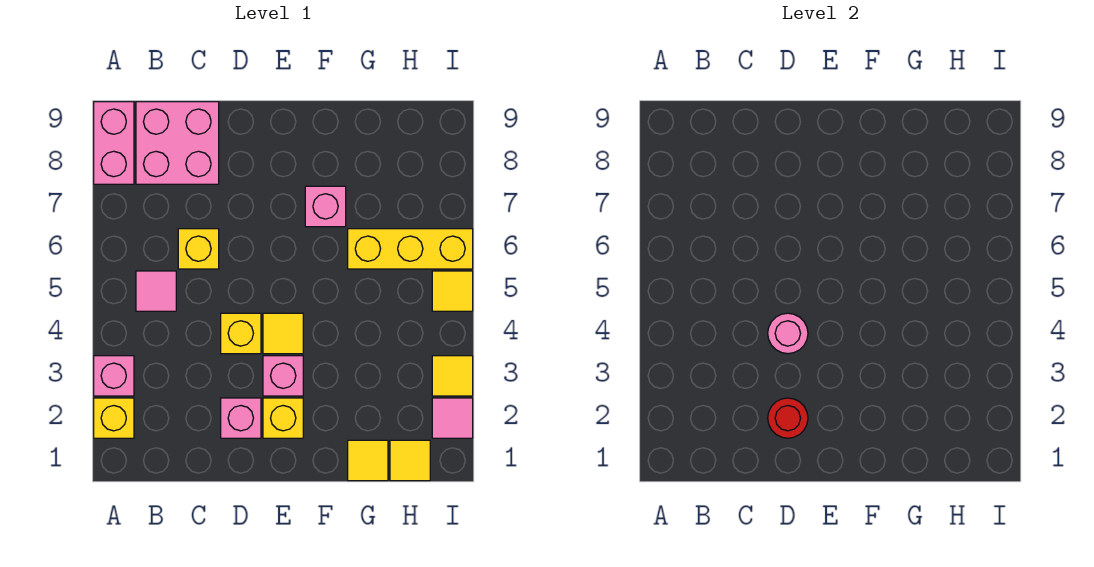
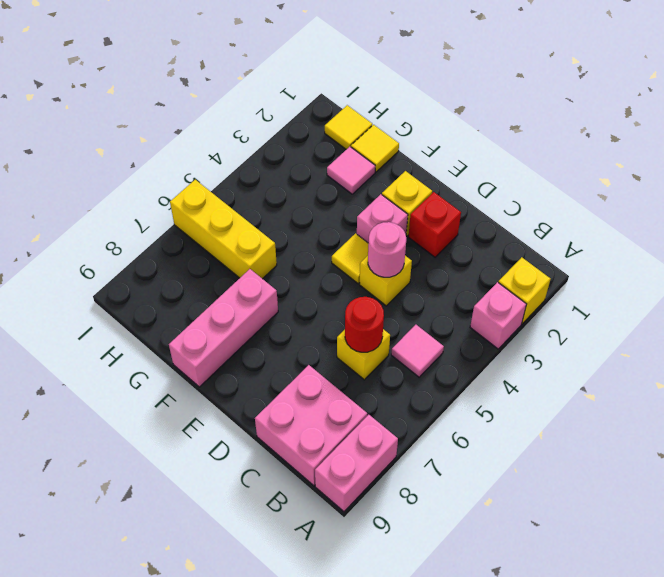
pink 1x1 brick [221,398,261,438] -> red 1x1 brick [409,192,461,257]
red 1x1 round brick [768,398,808,438] -> red 1x1 round brick moved to [345,297,384,352]
pink 1x1 brick [305,186,346,227] -> pink 1x3 brick [169,269,278,387]
pink 1x1 tile [432,398,473,438] -> pink 1x1 tile moved to [327,147,375,194]
yellow 1x1 tile [432,356,473,396] -> none
yellow 1x1 tile [432,271,473,311] -> none

